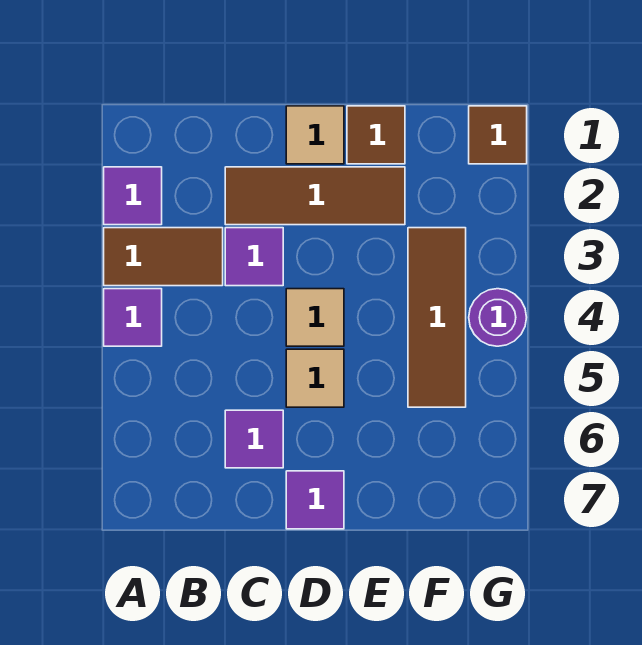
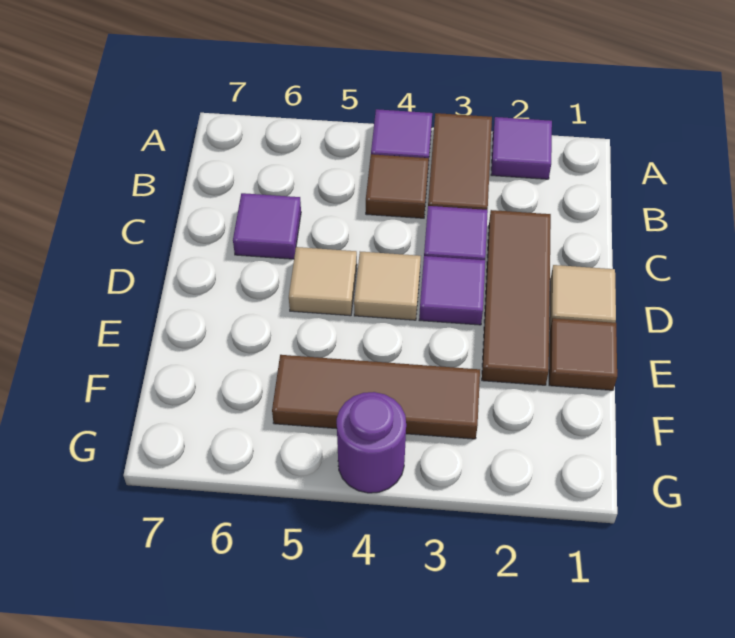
purple 1x1 tile [286,471,344,529] -> purple 1x1 tile moved to [419,256,485,325]
brown 1x1 tile [469,106,527,164] -> brown 1x1 tile moved to [366,154,429,218]

